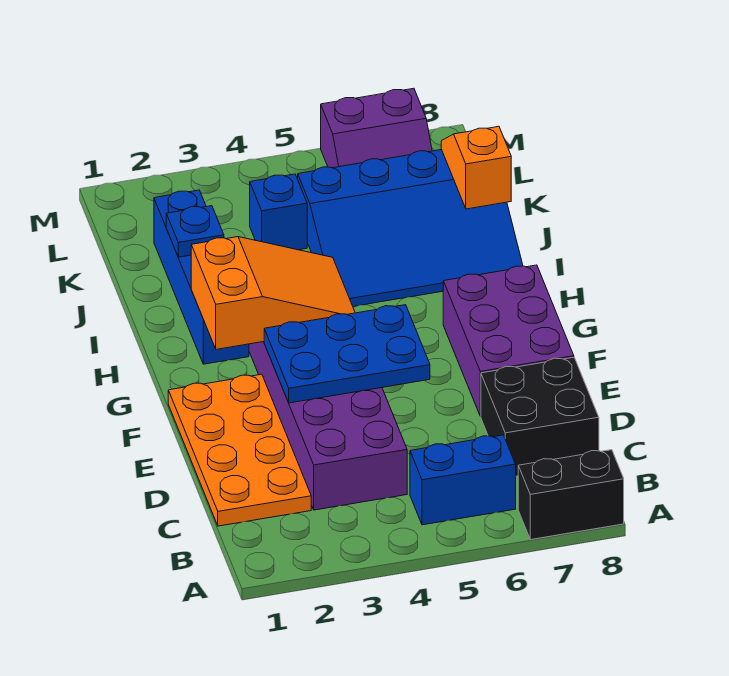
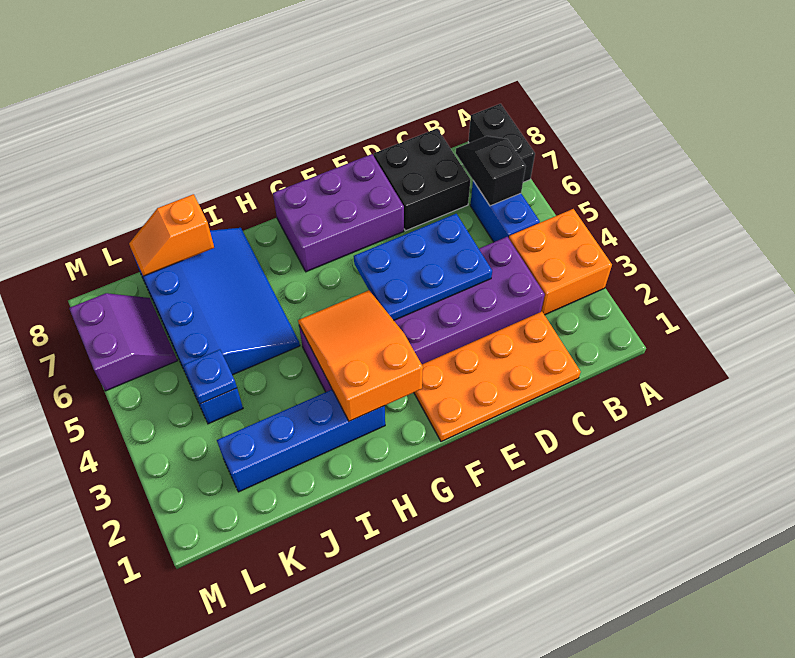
none -> orange 2x2 brick [509,209,612,315]
none -> black 1x2 slope [456,136,526,206]
blue 2x3 plate [264,305,430,403] -> blue 2x3 plate turned to [354,214,492,320]
blue 1x1 plate [166,206,224,257] -> blue 1x1 plate moved to [184,350,237,404]

